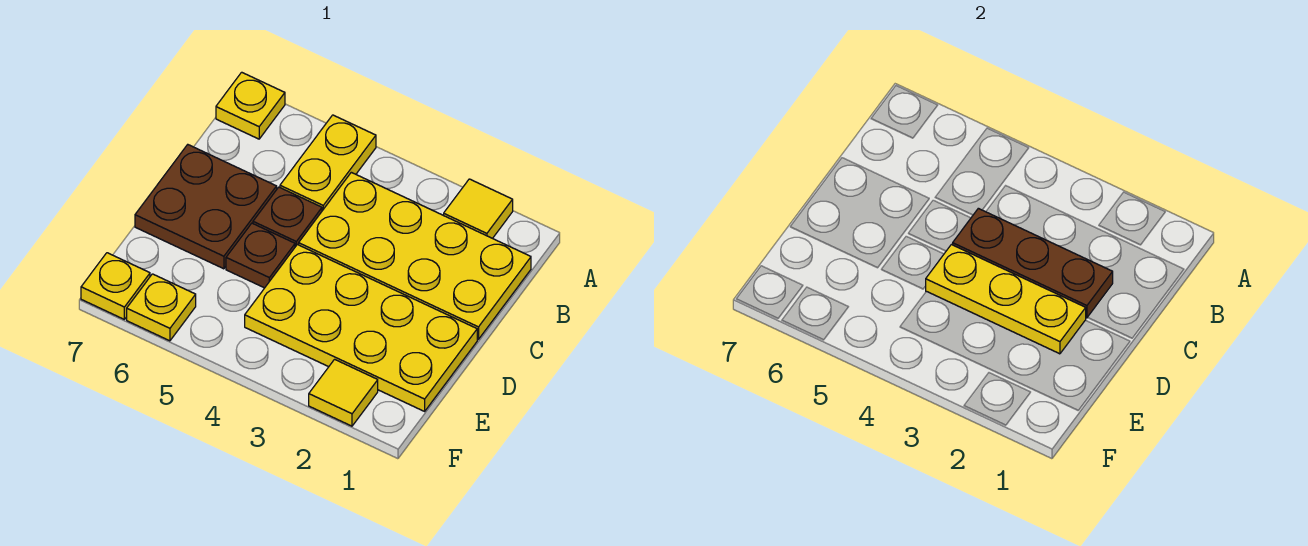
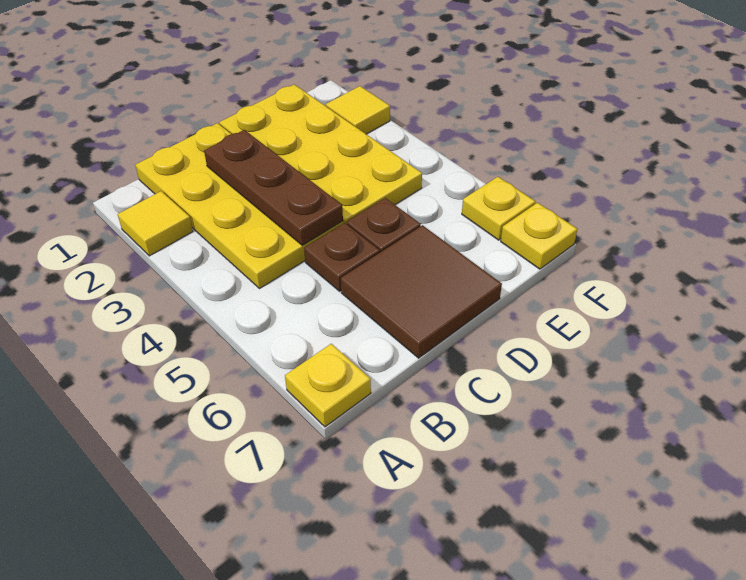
yellow 1x2 plate [280,115,376,211] -> none
brown 2x2 plate [135,145,277,269] -> brown 2x2 tile [341,225,502,358]
yellow 1x3 plate [926,245,1086,354] -> none

